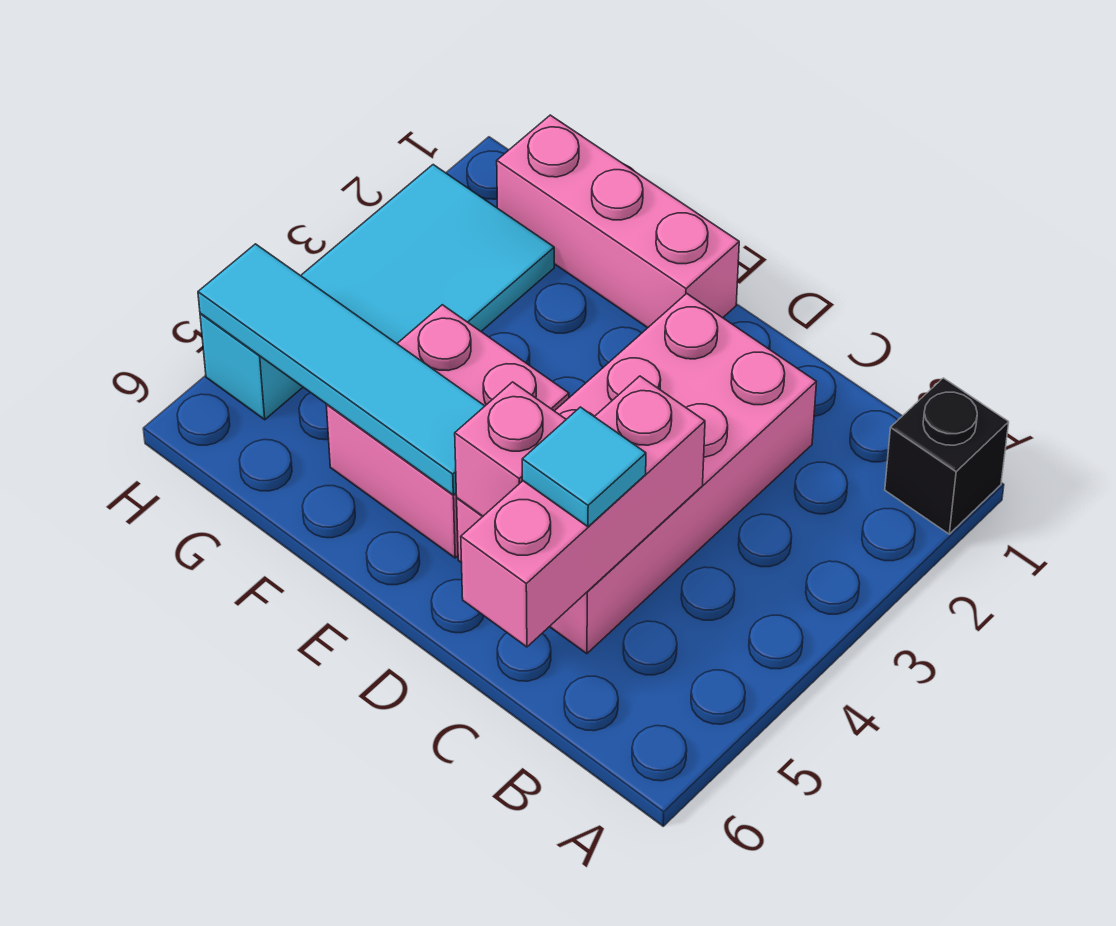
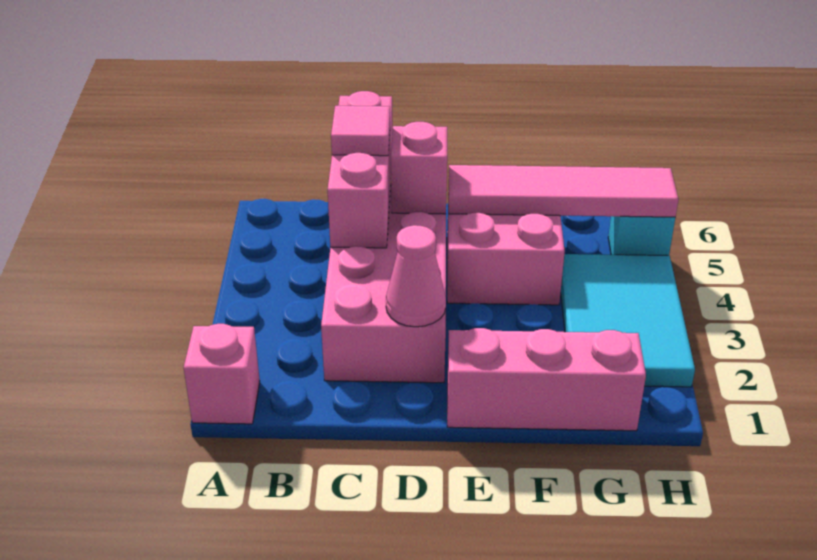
black 1x1 brick [885,378,1009,534] -> pink 1x1 brick [184,324,260,424]
cyan 1x1 tile [522,407,646,527] -> pink 1x1 tile [331,106,390,156]
none -> pink 1x1 cone [386,225,446,327]
cyan 1x4 tile [198,244,485,495] -> pink 1x4 tile [449,165,678,217]

